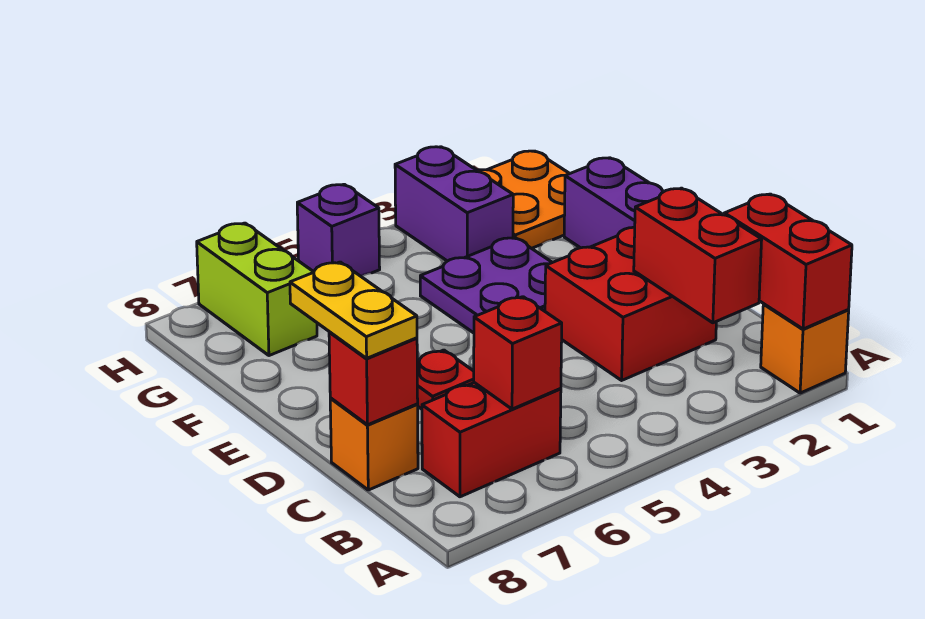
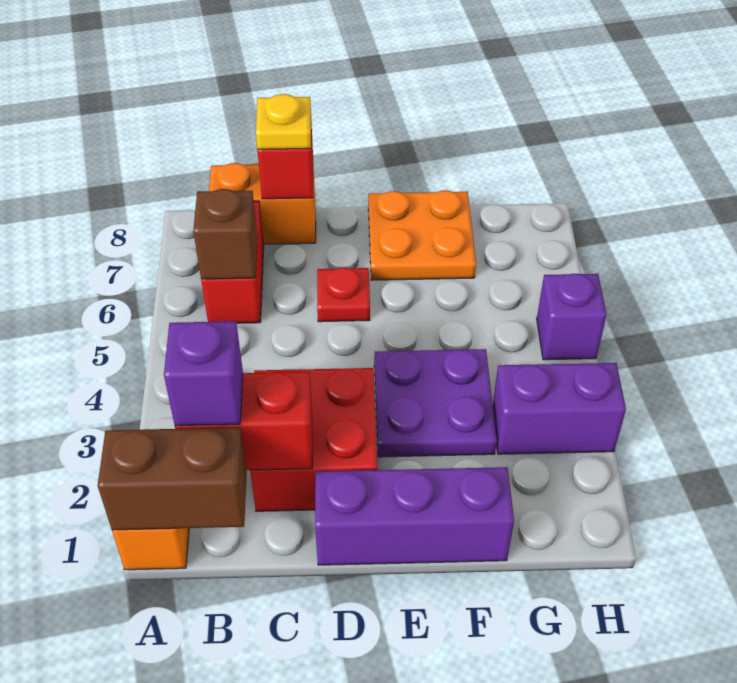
red 1x2 brick [724,194,852,329] -> brown 1x2 brick [98,427,247,530]
none -> purple 1x1 brick [164,321,243,426]
red 1x1 brick [474,297,562,409] -> brown 1x1 brick [193,189,258,279]
orange 1x1 brick [330,398,418,490] -> orange 1x2 brick [209,163,316,244]
yellow 1x2 plate [290,262,417,358] -> yellow 1x1 plate [256,94,311,149]
orange 2x2 plate [477,151,569,248] -> orange 2x2 plate moved to [368,190,476,280]
lime 1x2 brick [197,223,317,356] -> none

